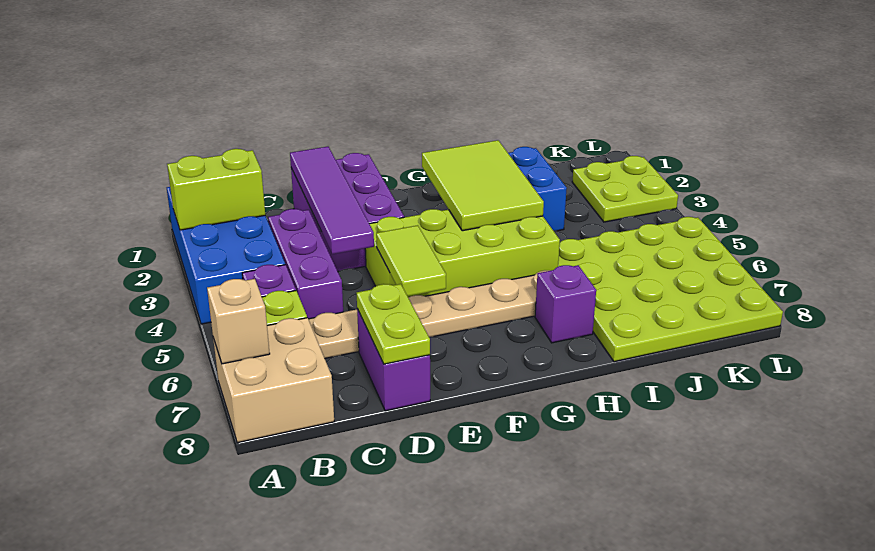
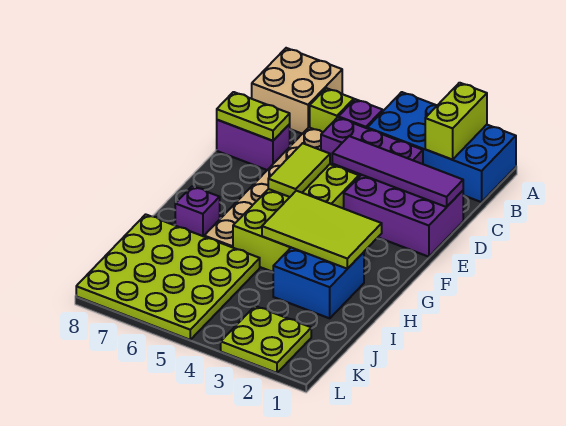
tan 1x1 brick [207,279,270,364] -> none
lime 1x2 tile [376,225,446,296] -> lime 1x2 tile turned to [268,143,330,197]

